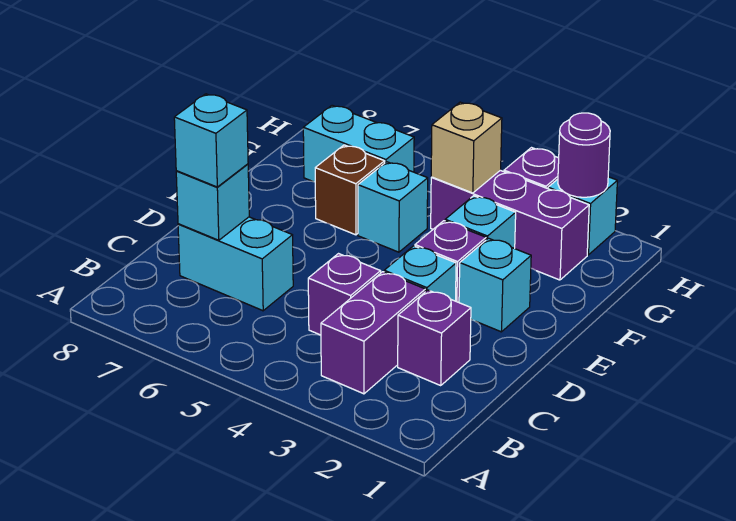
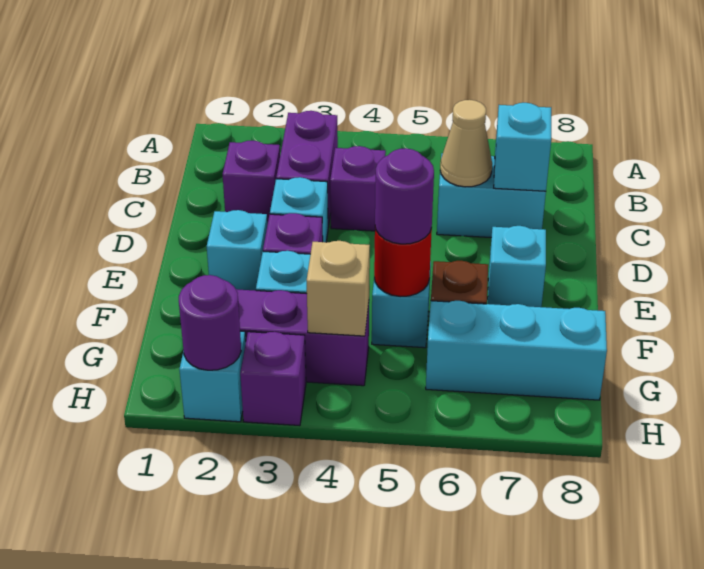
none -> tan 1x1 cone [440,100,492,187]
cyan 1x1 brick [174,94,248,187] -> cyan 1x1 brick moved to [488,226,546,307]
none -> red 1x1 round brick [374,228,432,297]
none -> purple 1x1 round brick [375,148,434,244]
cyan 1x2 brick [303,105,414,182] -> cyan 1x3 brick [426,301,607,400]

